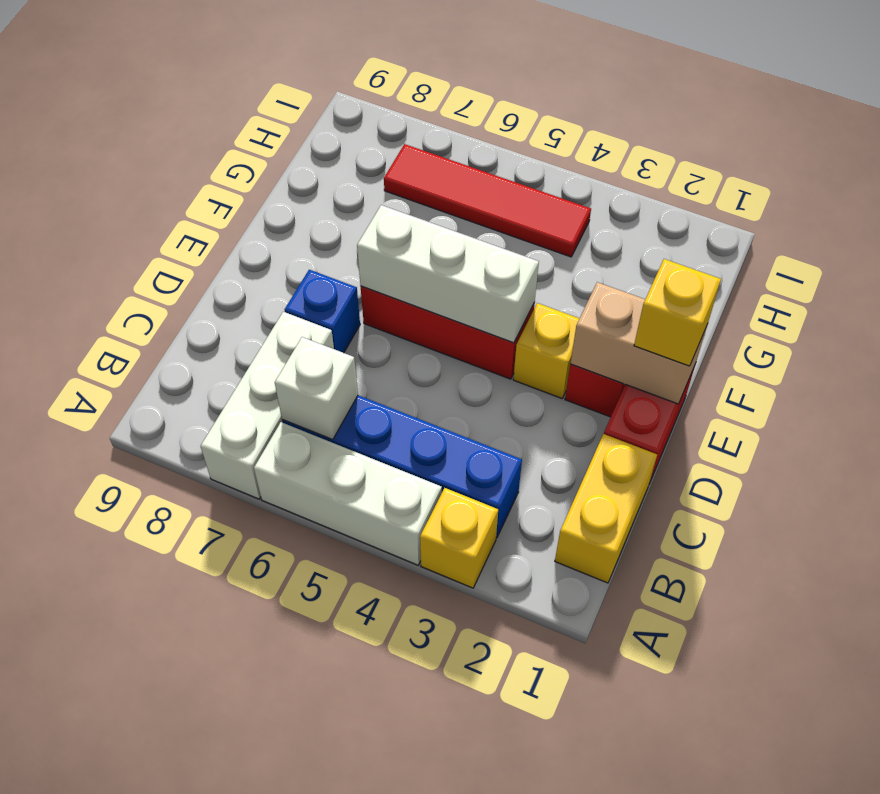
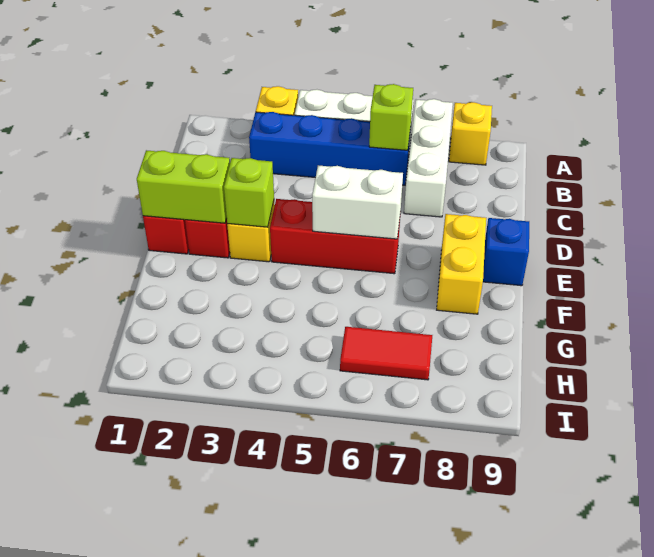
yellow 1x2 brick [555,434,657,583] -> yellow 1x2 brick moved to [437,214,486,314]
white 1x1 brick [275,337,358,440] -> lime 1x1 brick [369,84,413,150]
blue 1x1 brick [285,270,360,353] -> blue 1x1 brick moved to [483,218,529,286]
tan 1x2 brick [570,282,707,404] -> lime 1x2 brick [137,150,230,223]
yellow 1x1 brick [634,259,721,366] -> yellow 1x1 brick moved to [449,102,492,165]
none -> lime 1x1 brick [224,158,274,227]
white 1x3 brick [357,205,539,343] -> white 1x2 brick [312,165,403,239]
red 1x4 tile [384,144,591,257] -> red 1x2 tile [340,327,432,380]

